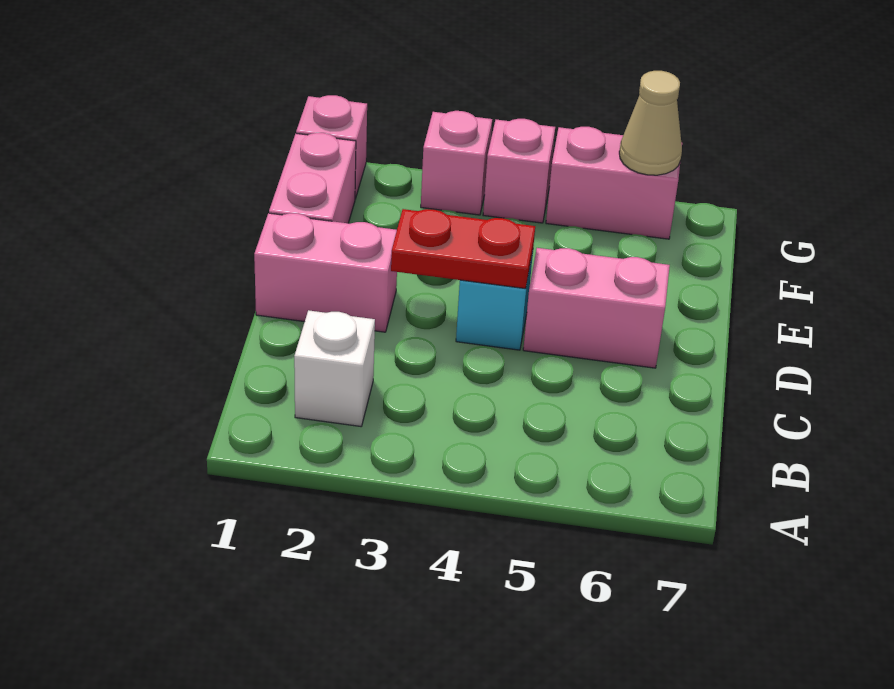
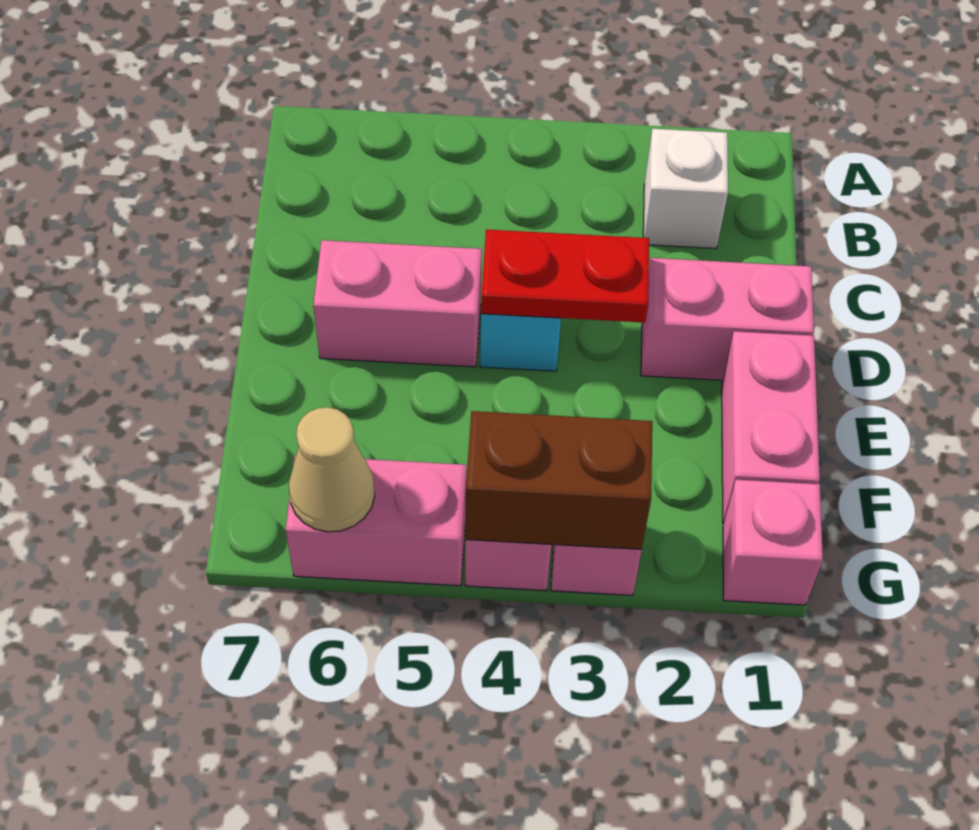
none -> brown 1x2 brick [466,411,652,549]

